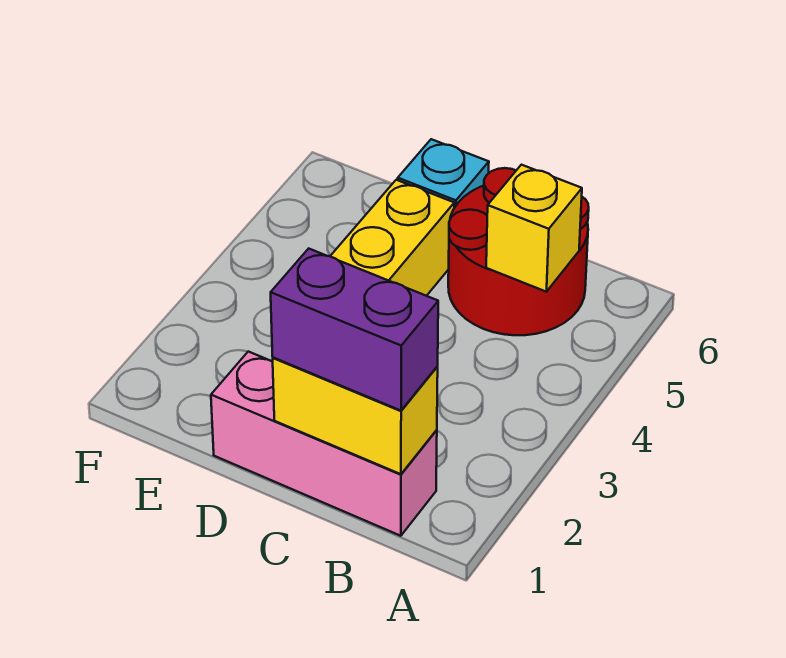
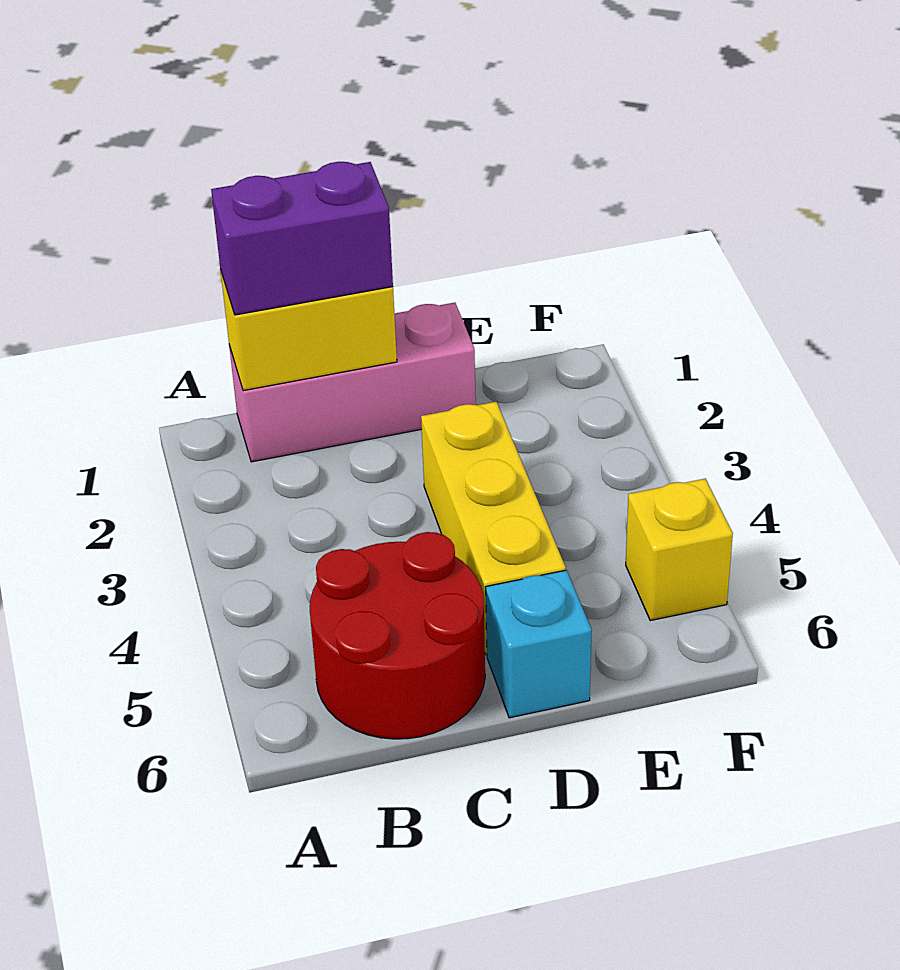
yellow 1x1 brick [486,165,582,292] -> yellow 1x1 brick moved to [626,479,733,621]

